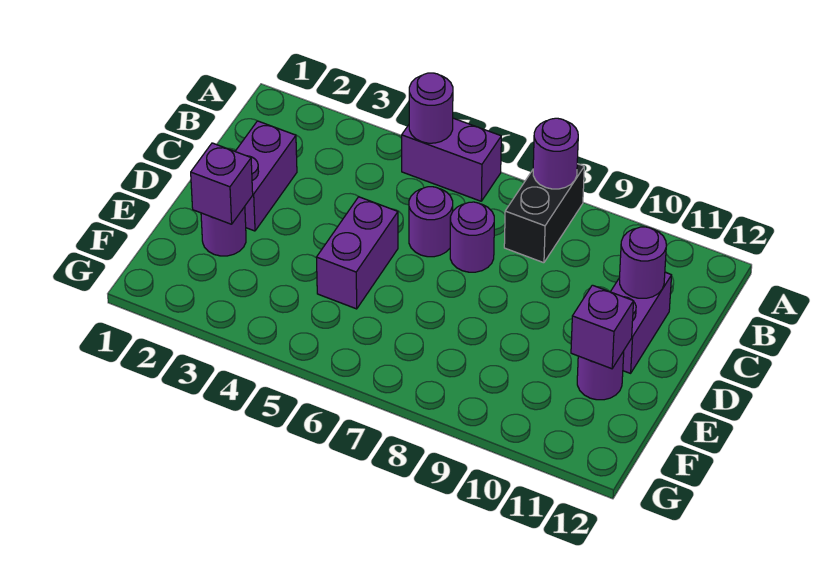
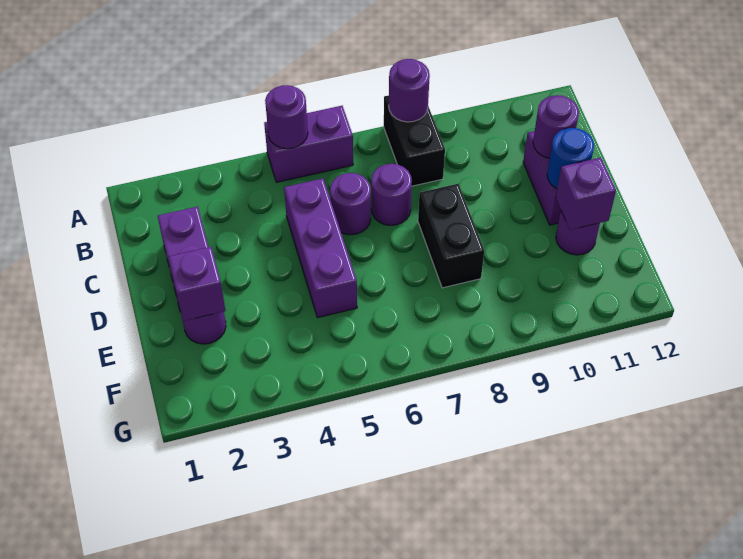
purple 1x2 brick [316,197,398,309] -> purple 1x3 brick [284,178,357,318]
none -> black 1x2 brick [418,184,484,288]
none -> blue 1x1 round brick [547,128,594,189]

